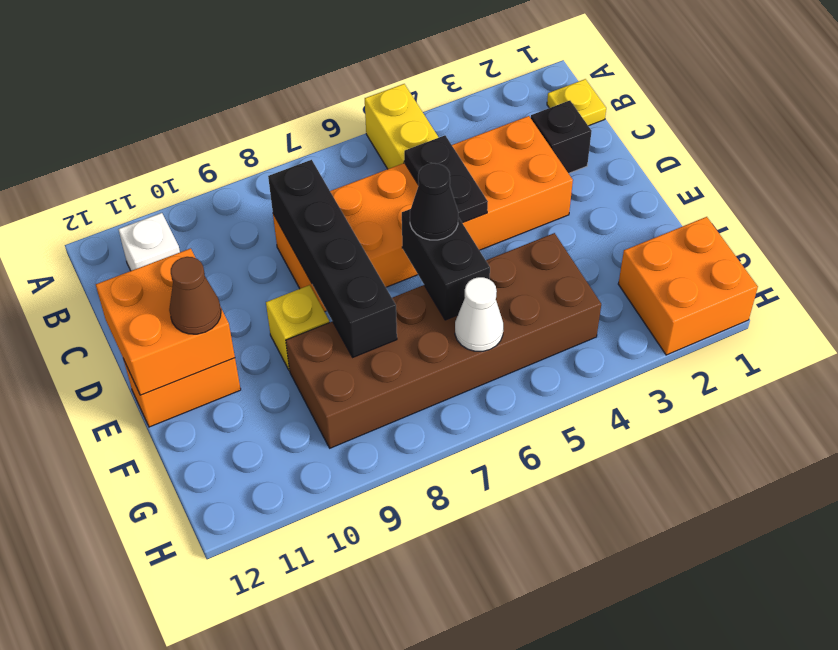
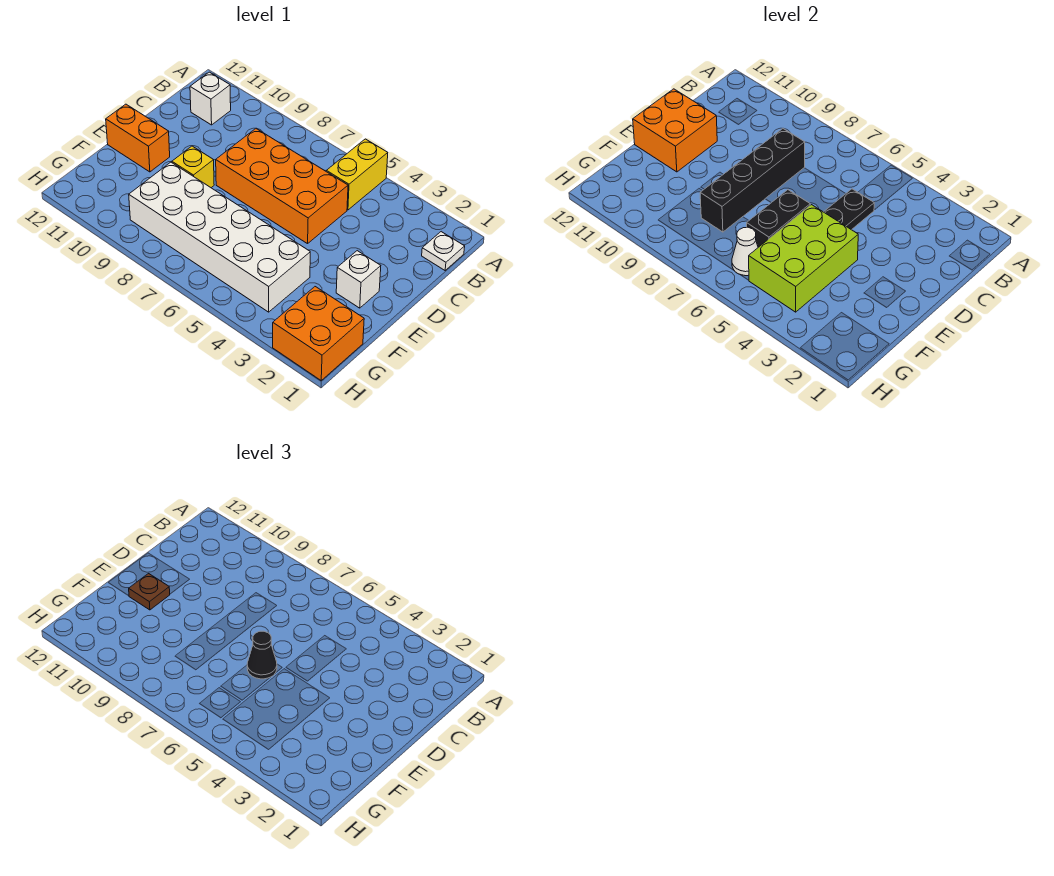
yellow 1x1 plate [547,79,606,126] -> white 1x1 plate [422,232,465,270]
black 1x1 brick [531,101,592,173] -> none
orange 2x6 brick [273,116,573,312] -> orange 2x4 brick [216,129,348,244]
none -> white 1x1 brick [336,251,381,308]
none -> lime 2x3 brick [749,205,858,312]
brown 1x1 cone [169,257,221,334] -> brown 1x1 plate [129,574,170,610]
brown 2x6 brick [286,233,601,448] -> white 2x6 brick [129,162,310,312]

